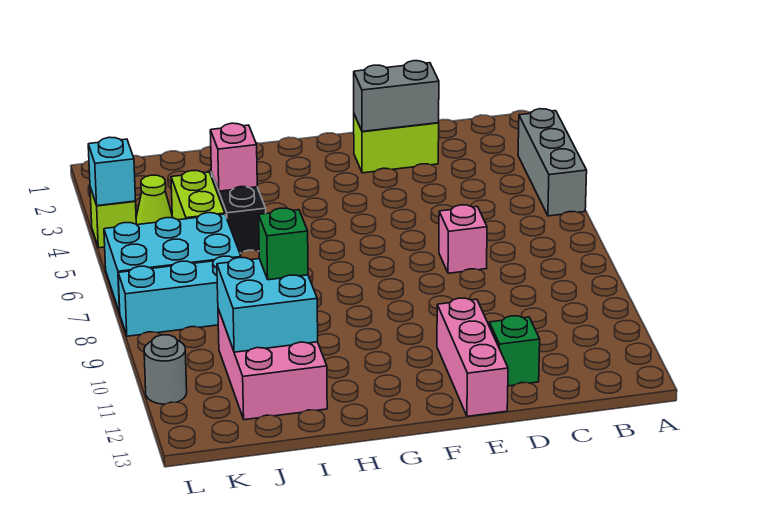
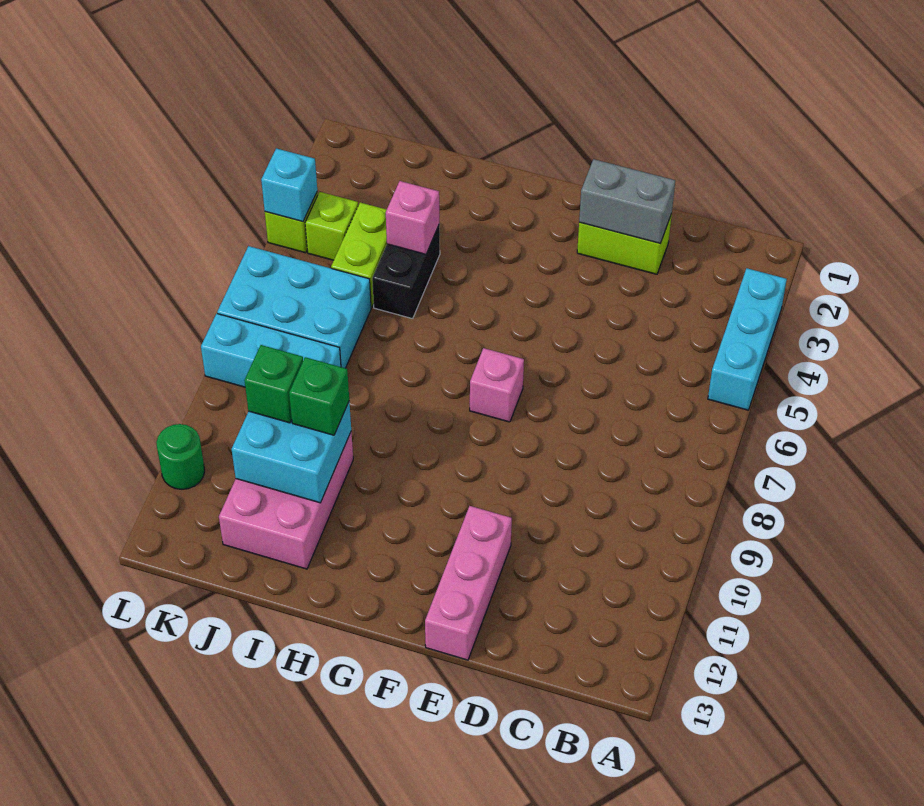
grey 1x3 brick [518,109,587,216] -> cyan 1x3 brick [708,268,787,410]
pink 1x1 brick [439,205,487,273] -> pink 1x1 brick moved to [470,348,524,422]
green 1x1 brick [489,316,540,386] -> green 1x1 brick moved to [244,345,303,423]
lime 1x1 cone [136,175,173,225] -> lime 1x1 brick [305,192,358,260]
grey 1x1 round brick [144,335,187,404] -> green 1x1 round brick [156,424,205,489]

